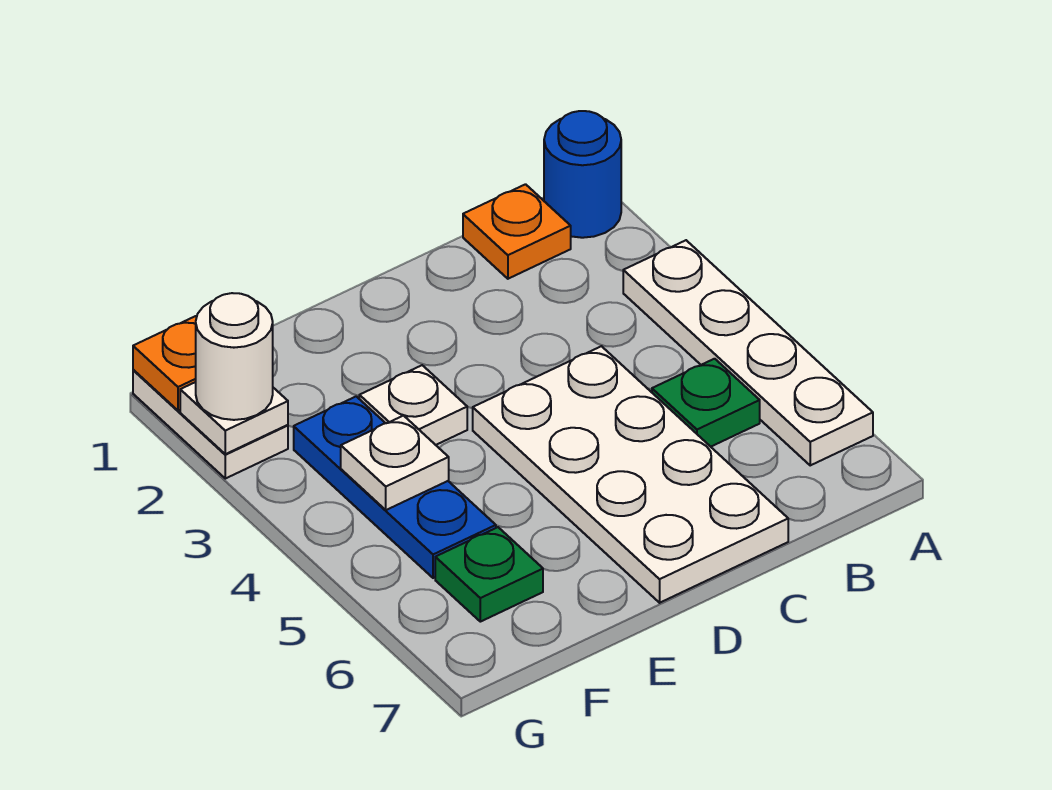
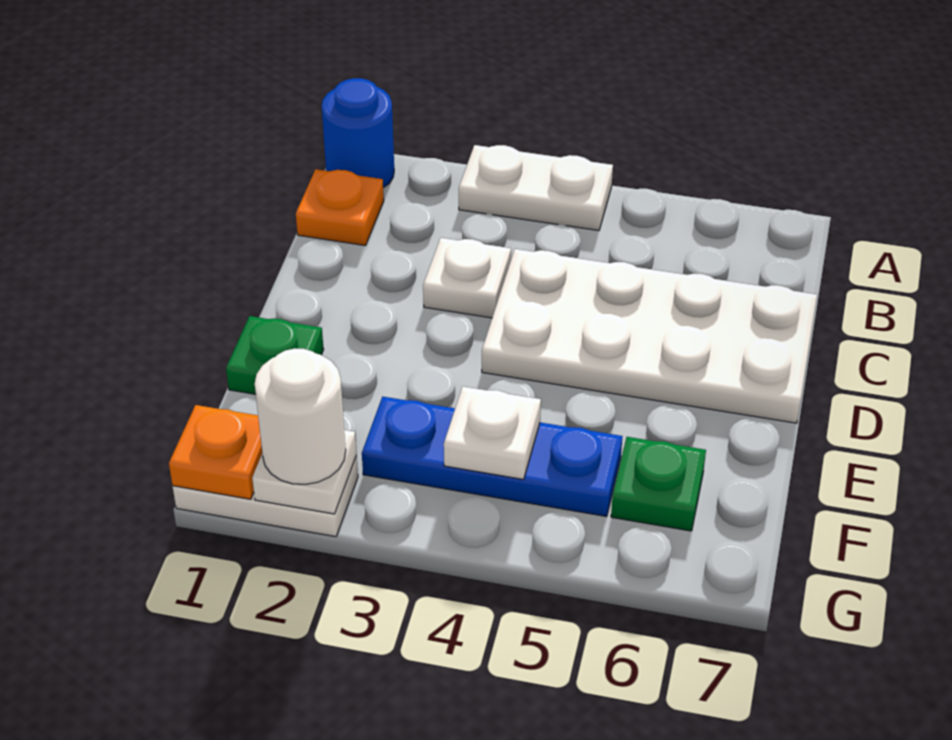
white 1x4 plate [623,240,873,465] -> white 1x2 plate [459,145,613,230]
green 1x1 plate [652,359,760,447] -> green 1x1 plate moved to [226,316,324,394]
white 1x1 plate [359,365,467,445] -> white 1x1 plate moved to [423,238,511,318]

